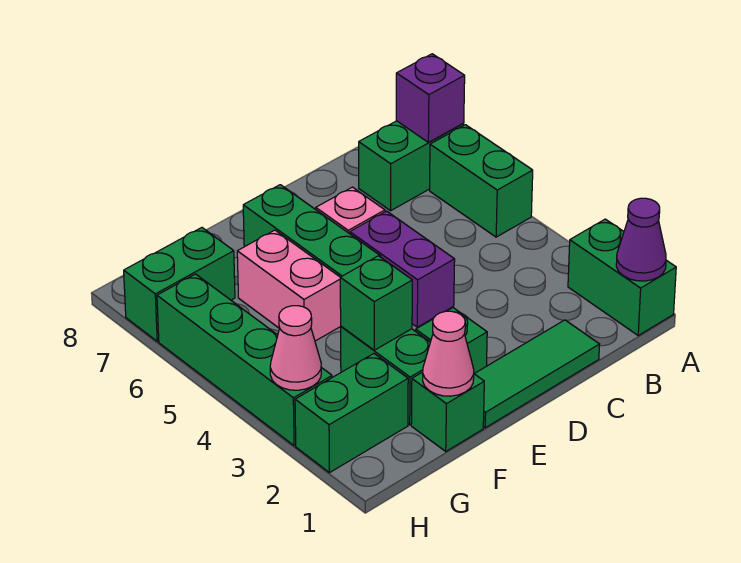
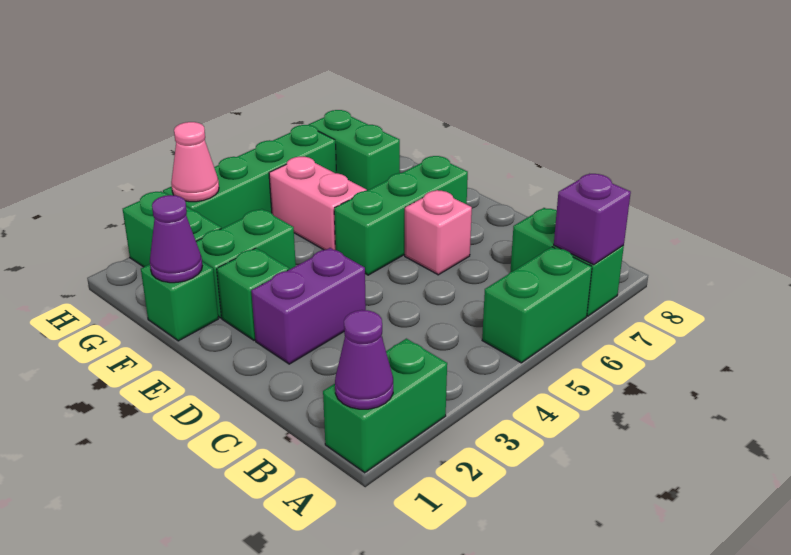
green 1x3 tile [474,320,600,428] -> none
purple 1x2 brick [350,211,455,327] -> purple 1x2 brick moved to [251,248,366,364]
pink 1x1 cone [423,311,474,396] -> purple 1x1 cone [150,195,202,283]
green 1x1 brick [340,256,412,350] -> none
pink 1x2 brick [237,230,341,341] -> pink 1x2 brick turned to [269,157,367,250]

